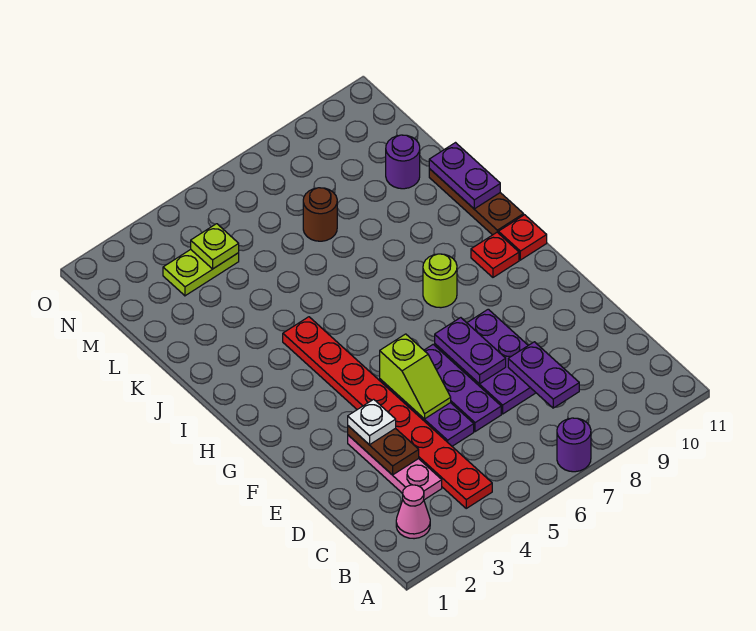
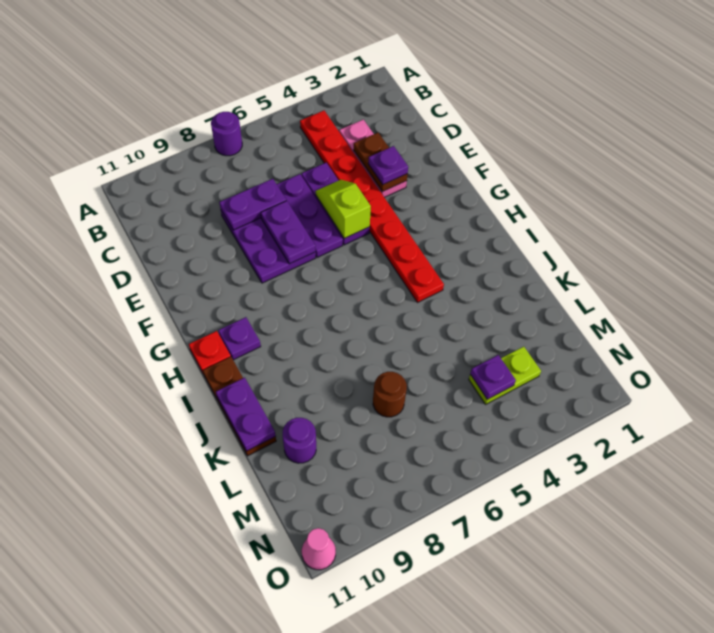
pink 1x1 cone [396,485,430,539] -> pink 1x1 cone moved to [302,528,336,570]
purple 1x2 plate [508,342,579,408] -> purple 1x2 plate turned to [219,179,286,230]
white 1x1 plate [348,399,396,445] -> purple 1x1 plate [368,146,408,184]
lime 1x1 round brick [423,254,457,308] -> none
red 1x1 plate [471,232,519,277] -> purple 1x1 plate [218,317,261,360]
lime 1x1 plate [191,224,239,269] -> purple 1x1 plate [470,355,516,399]

